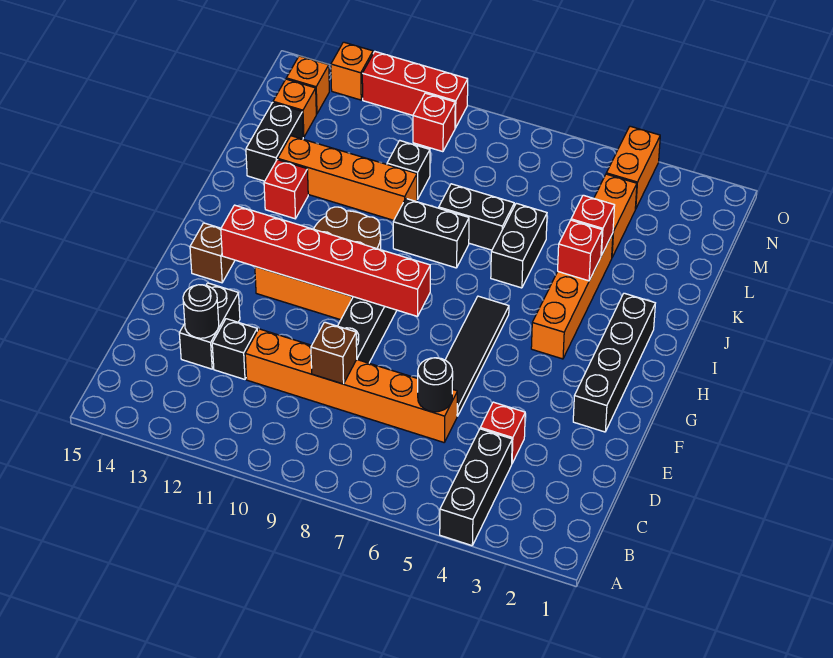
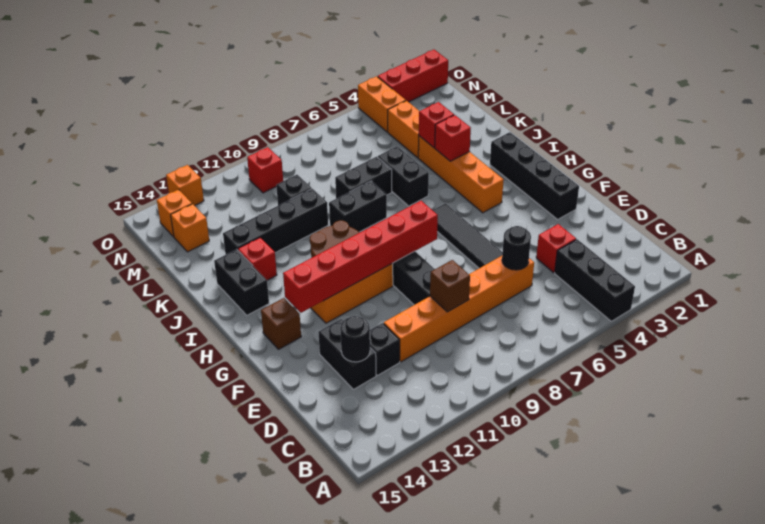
orange 1x4 brick [278,136,417,220] -> black 1x4 brick [223,189,328,255]
black 1x2 brick [246,103,303,181] -> black 1x2 brick moved to [214,249,269,315]
red 1x3 brick [362,52,468,128] -> red 1x3 brick moved to [378,50,448,102]

